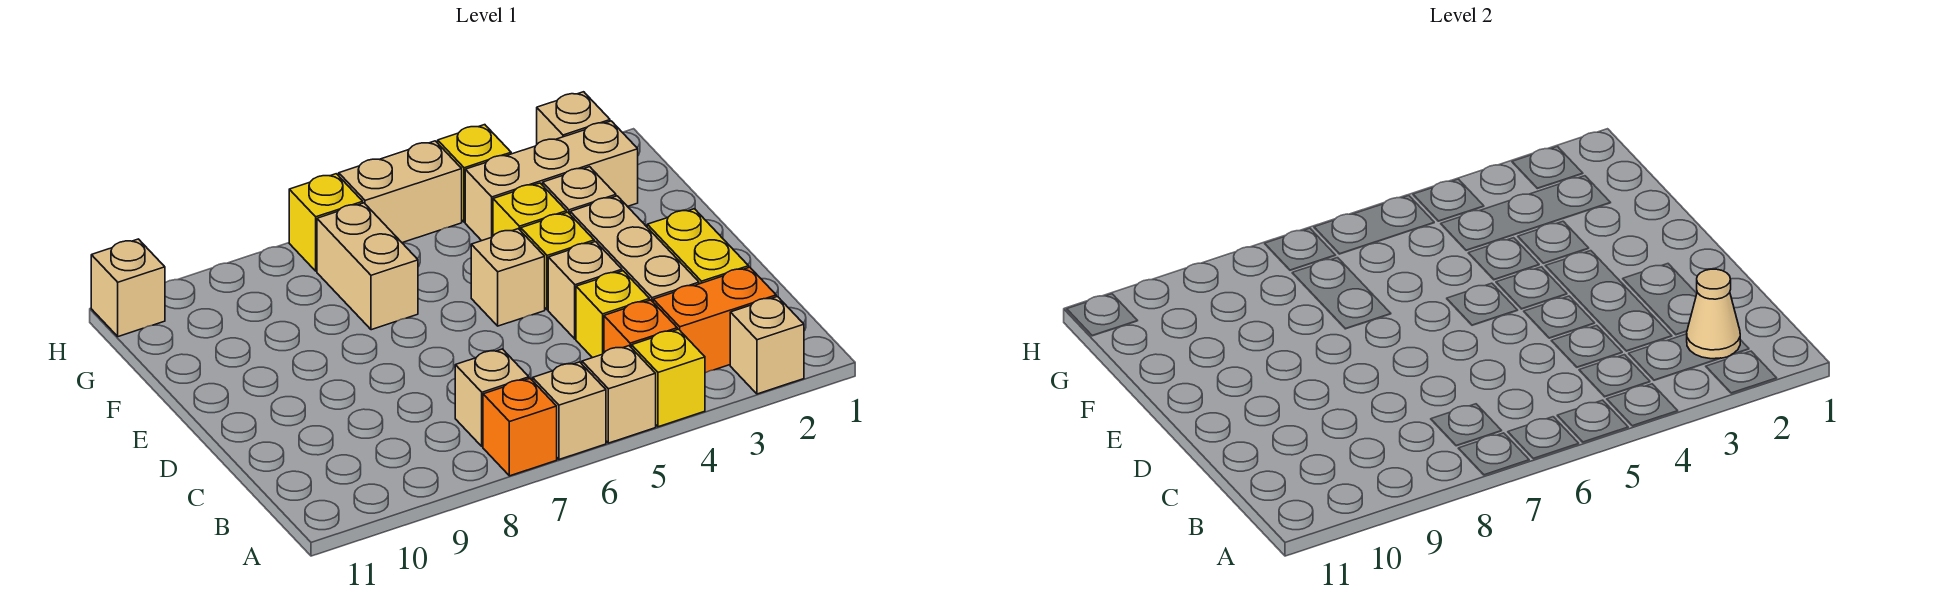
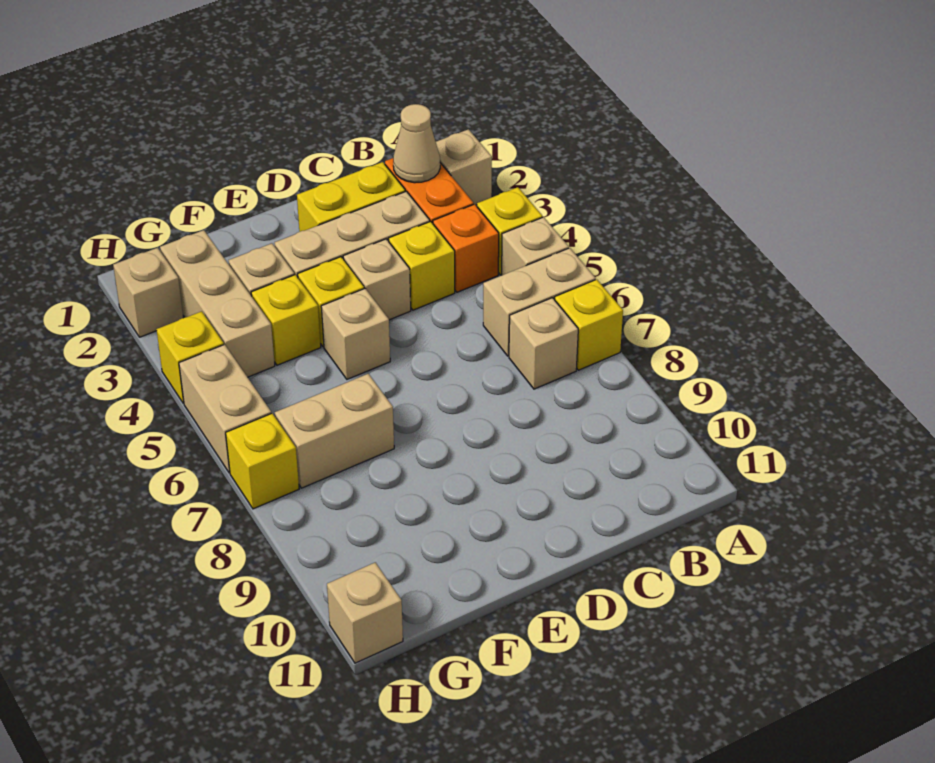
tan 1x1 brick [533,362,606,459] -> tan 1x2 brick [483,248,596,356]
orange 1x1 brick [483,379,557,476] -> yellow 1x1 brick [555,279,623,370]

